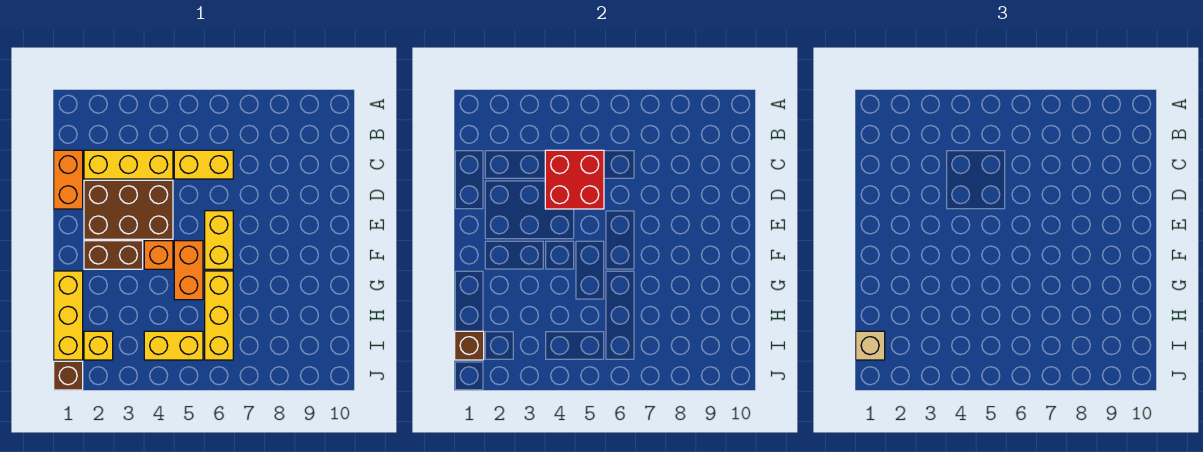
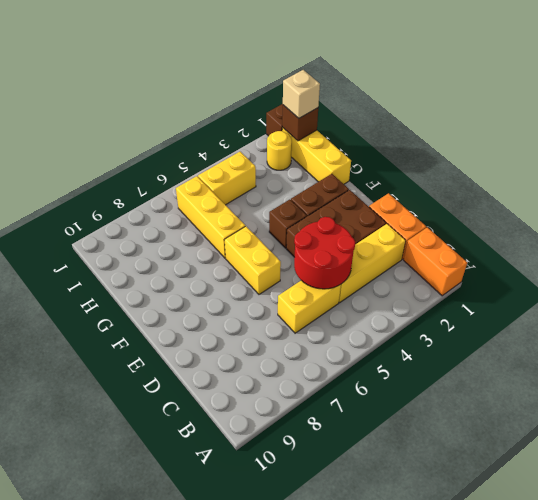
red 2x2 brick [545,150,604,209] -> red 2x2 round brick [294,217,355,289]
orange 1x1 brick [144,241,173,269] -> brown 1x1 brick [269,200,307,248]
orange 1x2 brick [174,241,203,300] -> orange 1x2 brick moved to [404,227,467,296]
yellow 1x1 brick [84,331,113,360] -> yellow 1x1 round brick [267,131,292,170]

